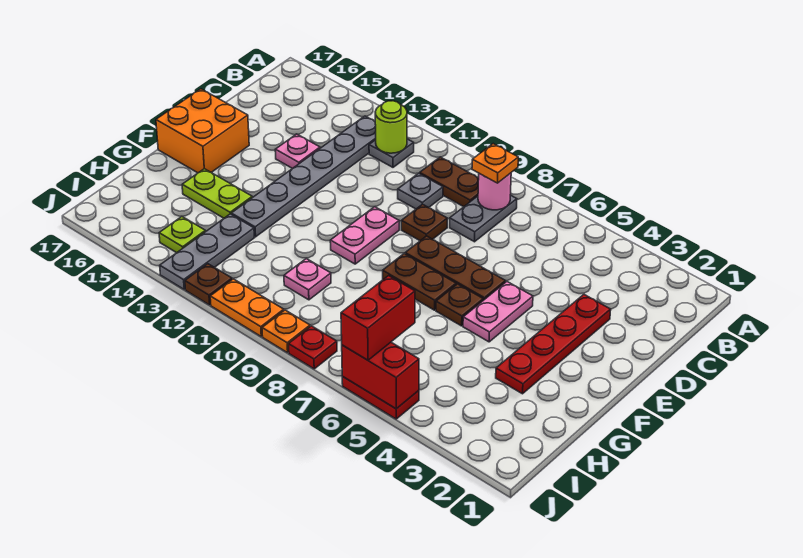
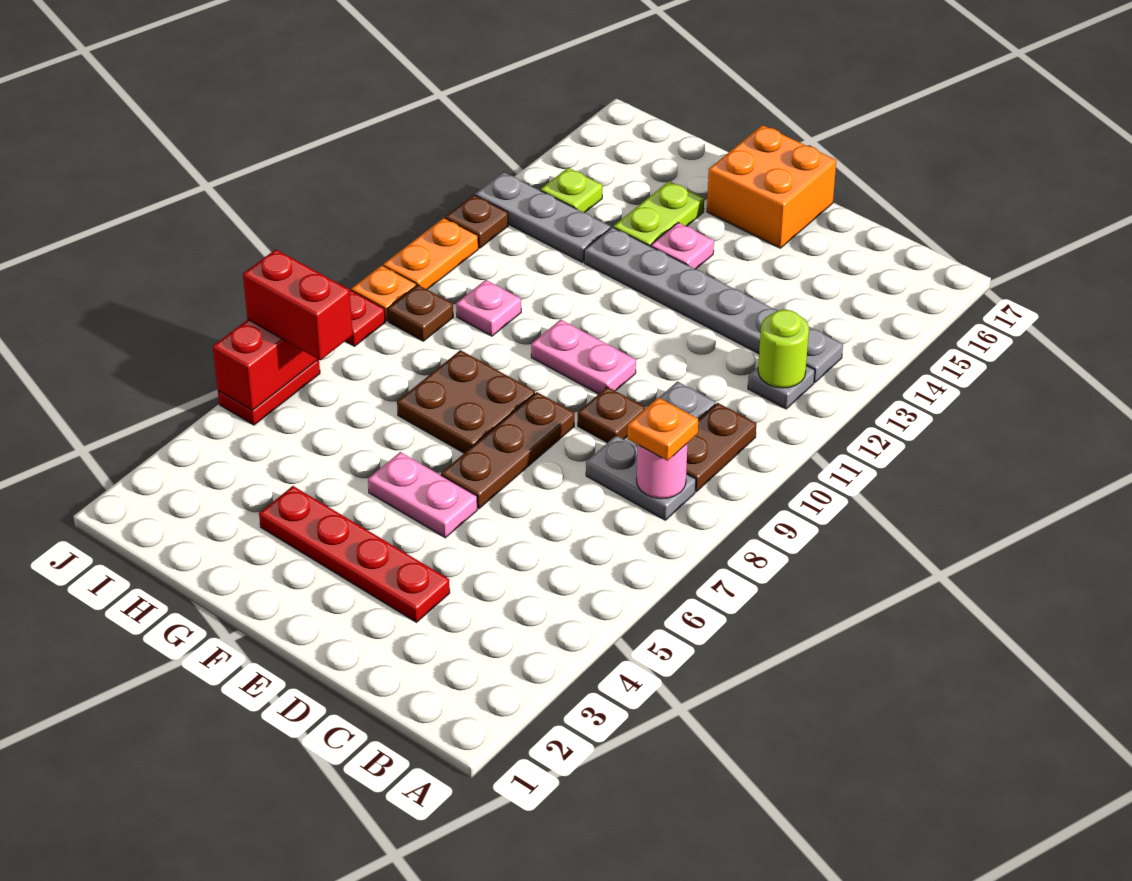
pink 1x1 plate [275,134,320,169] -> pink 1x1 plate moved to [651,223,714,269]
brown 1x1 plate [436,284,483,326] -> brown 1x1 plate moved to [388,285,453,341]
brown 1x2 plate [383,254,456,310] -> brown 2x2 plate [397,350,535,453]

